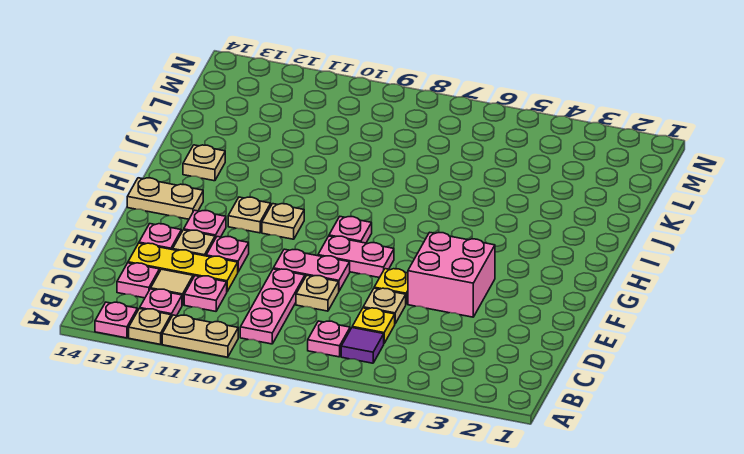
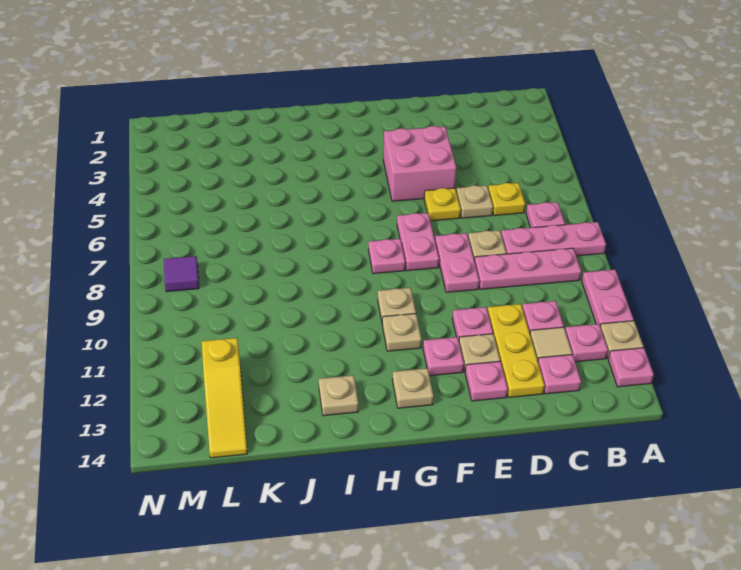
none -> pink 1x3 plate [501,222,606,256]
tan 1x2 plate [162,315,238,357] -> pink 1x2 plate [582,270,634,326]
purple 1x1 tile [341,328,384,363] -> purple 1x1 tile moved to [164,256,199,292]
tan 1x2 plate [127,178,203,219] -> tan 1x1 plate [392,368,434,408]
none -> yellow 1x3 slope [202,338,247,458]

